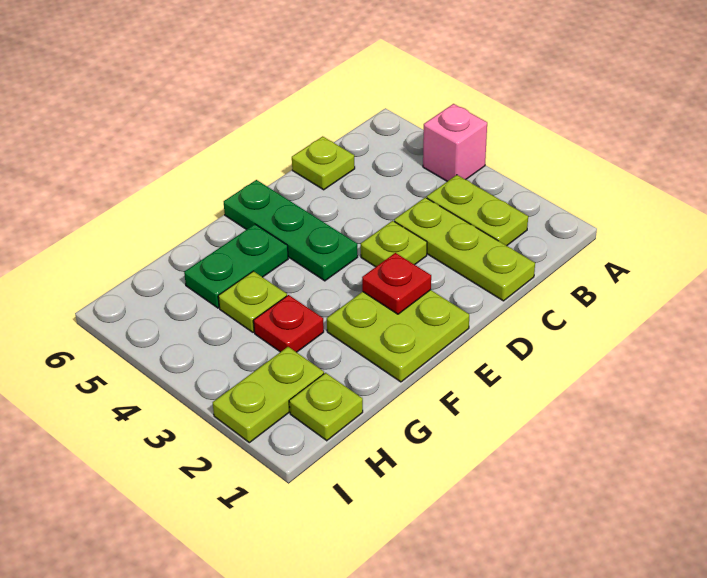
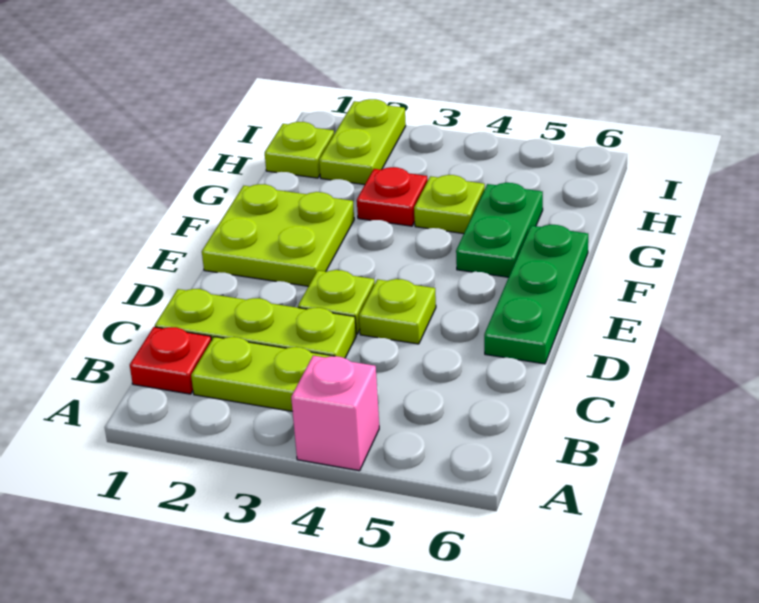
lime 1x1 plate [292,136,355,190] -> lime 1x1 plate moved to [359,279,436,344]
red 1x1 plate [362,253,431,314] -> red 1x1 plate moved to [130,327,212,394]
green 1x3 plate [224,180,358,281] -> green 1x3 plate turned to [484,225,588,364]

